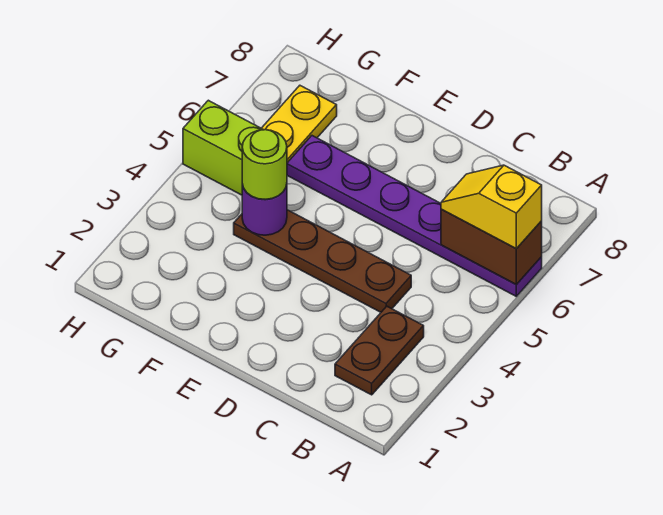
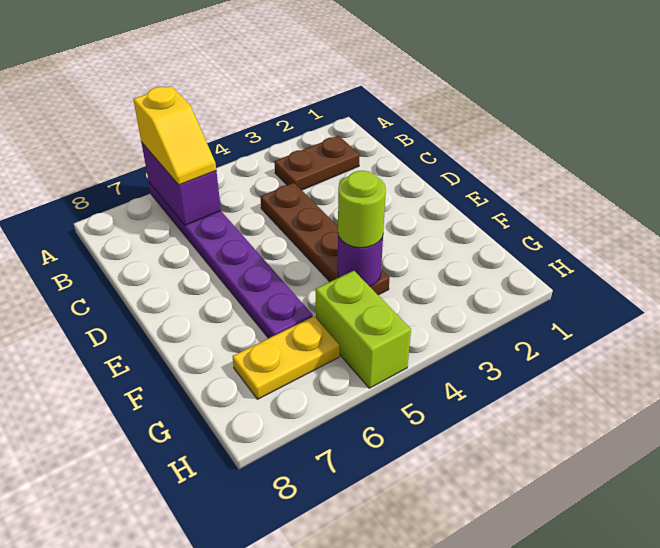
brown 1x2 brick [441,209,542,285] -> purple 1x2 brick [141,142,221,225]

